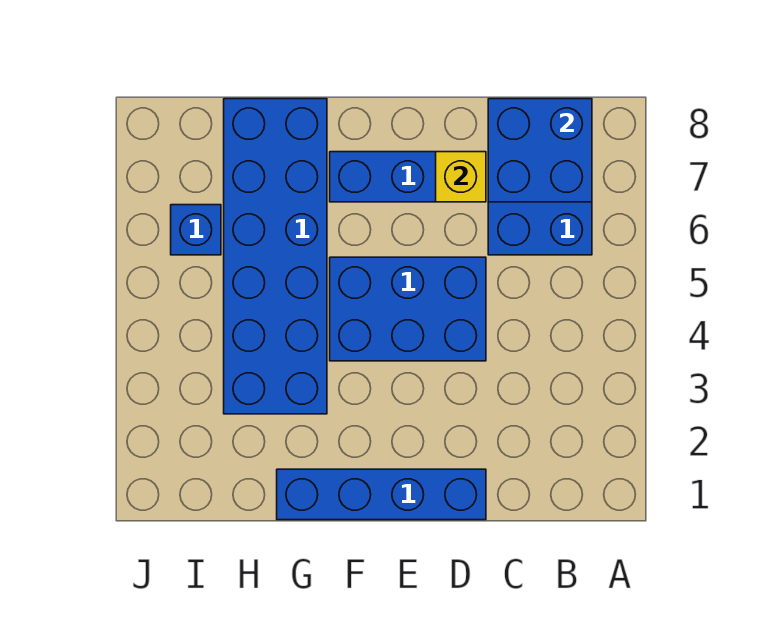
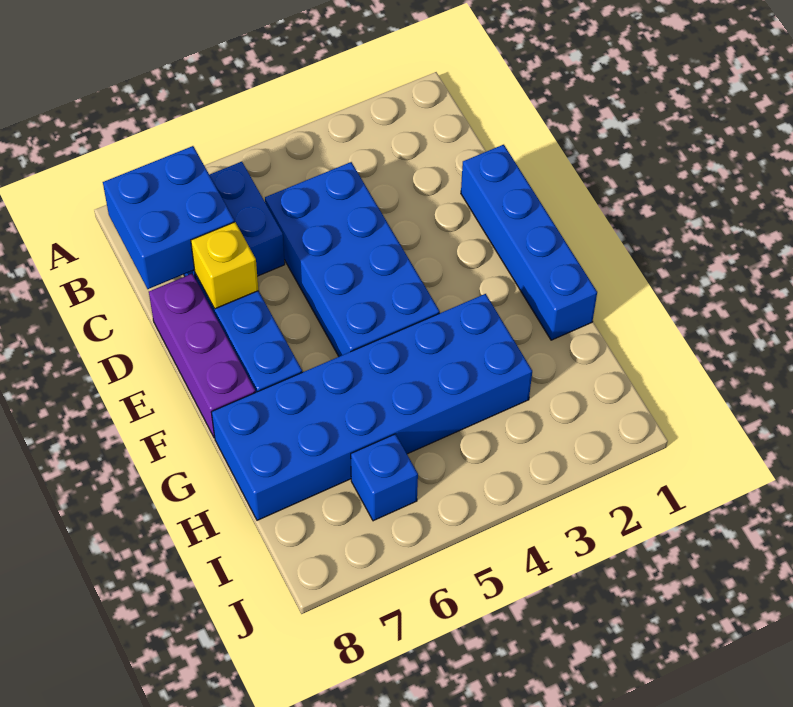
blue 2x3 brick [330,257,486,361] -> blue 2x4 brick [265,162,440,357]
none -> purple 1x3 brick [149,274,255,438]

